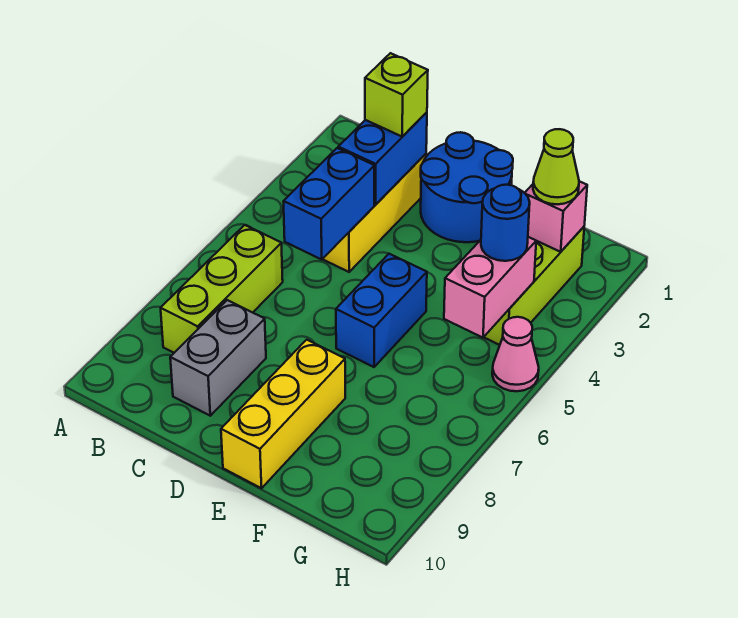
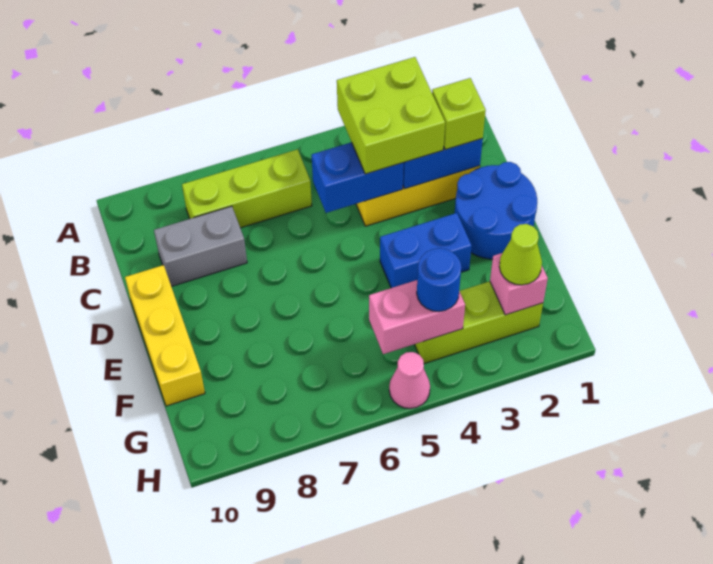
none -> lime 2x2 brick [337,57,445,174]
blue 1x2 brick [336,254,427,367] -> blue 1x2 brick moved to [380,213,472,288]
yellow 1x3 brick [221,340,345,488] -> yellow 1x3 brick turned to [125,265,205,406]

